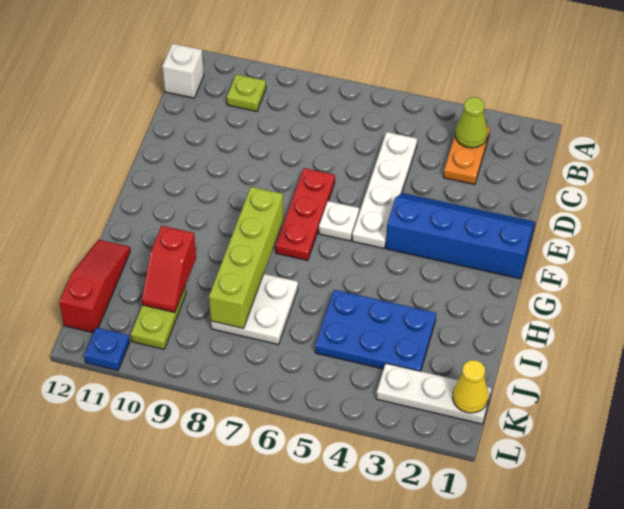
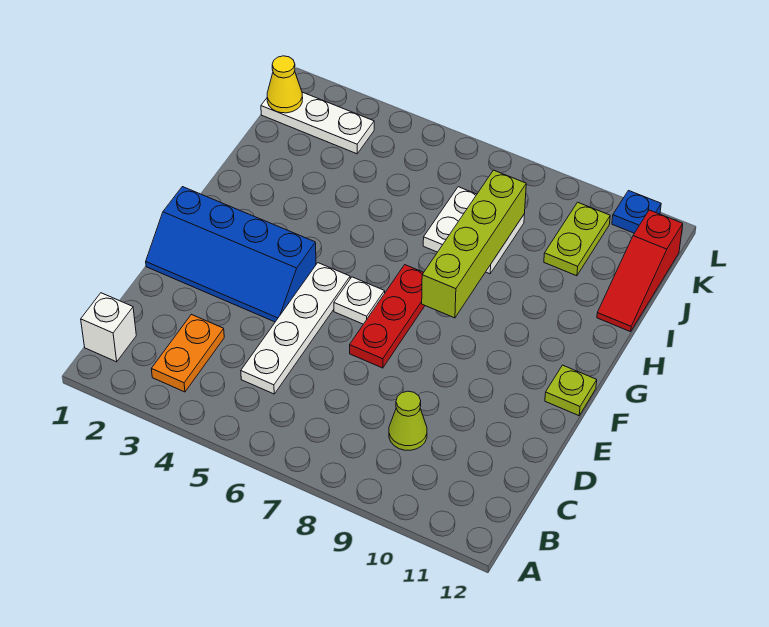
lime 1x1 cone [455,97,487,148] -> lime 1x1 cone moved to [389,391,427,450]
lime 1x1 plate [227,74,266,111] -> lime 1x1 plate moved to [545,365,597,416]
white 1x1 brick [162,43,204,98] -> white 1x1 brick moved to [81,293,136,362]
blue 2x3 plate [315,290,436,371] -> none
red 1x2 slope [142,226,196,313] -> none

